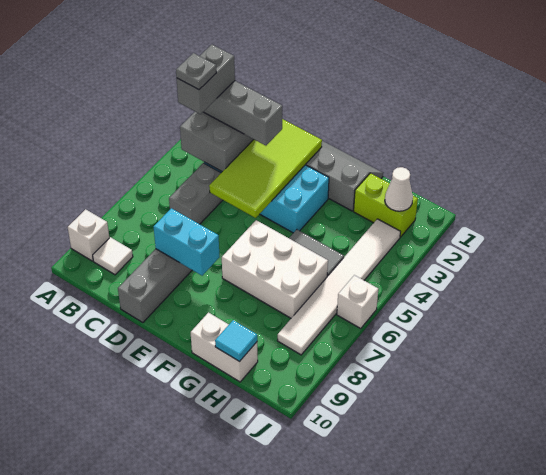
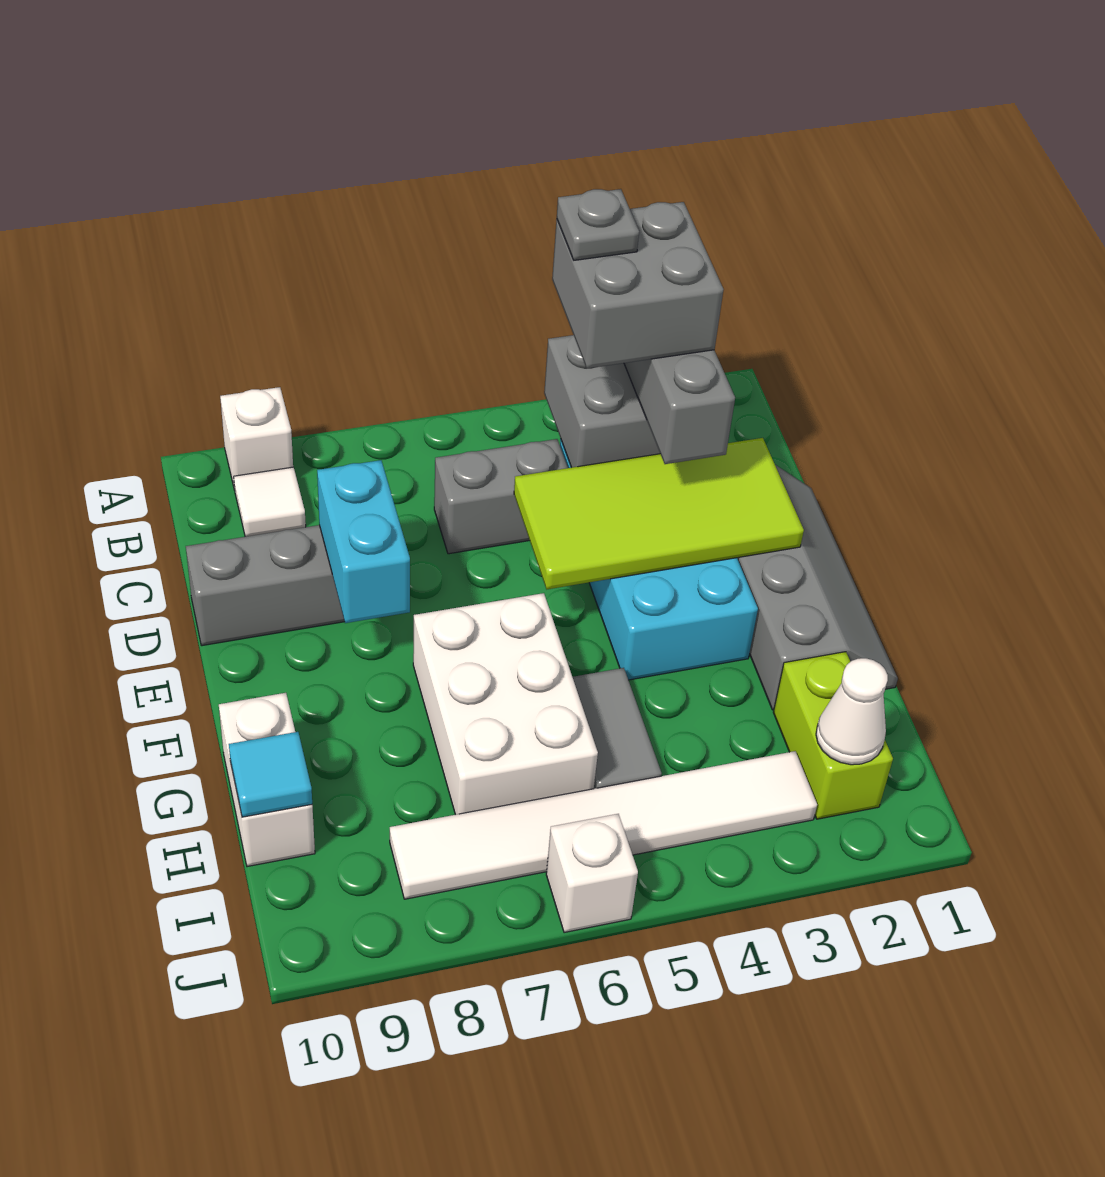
grey 1x2 brick [176,44,235,114] -> grey 2x2 brick [552,202,724,368]

